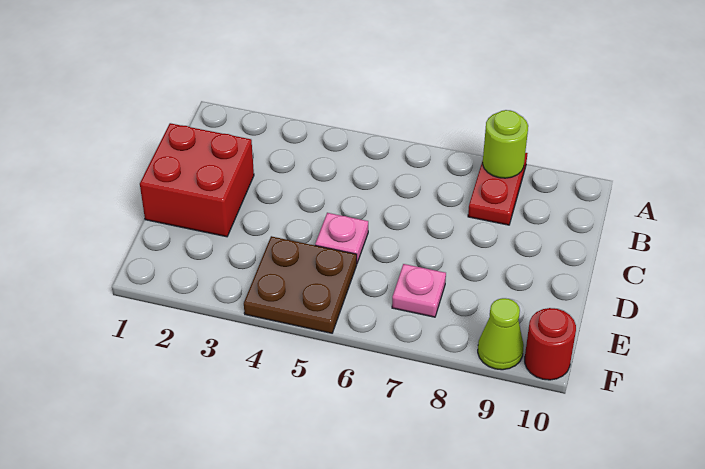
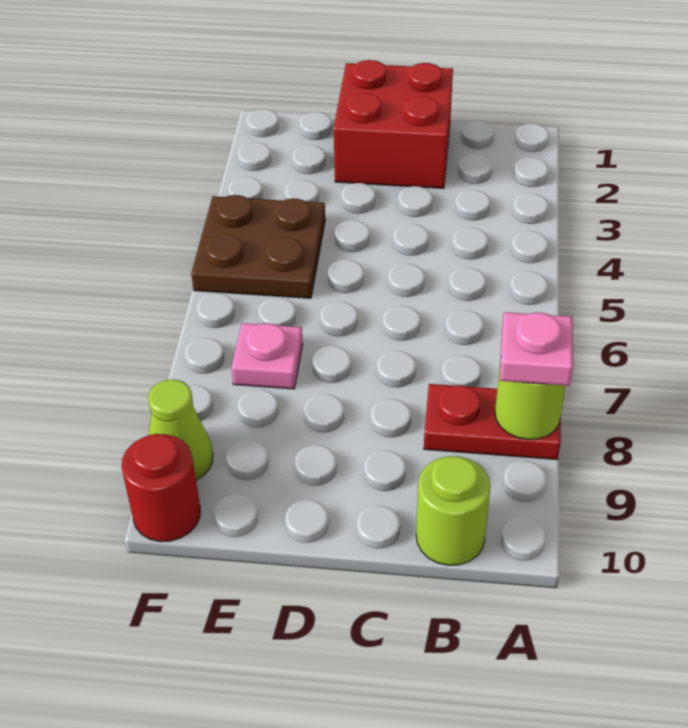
none -> lime 1x1 round brick [416,456,491,565]
pink 1x1 plate [315,213,368,263] -> pink 1x1 plate moved to [500,312,573,386]

